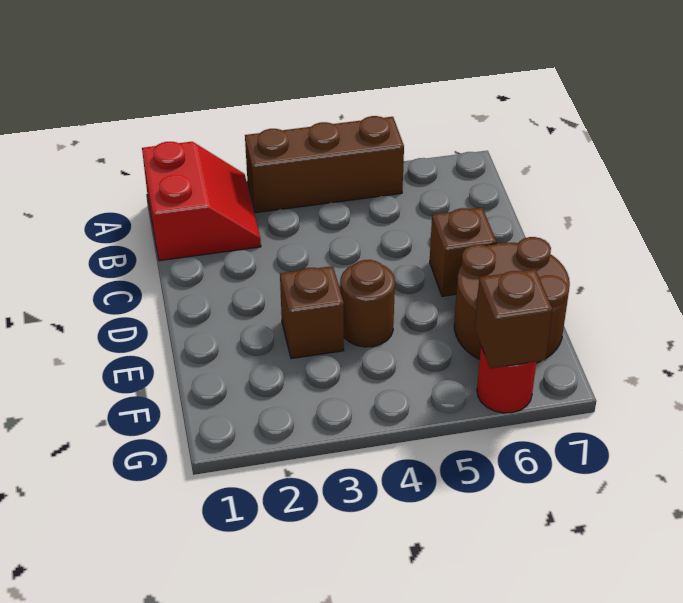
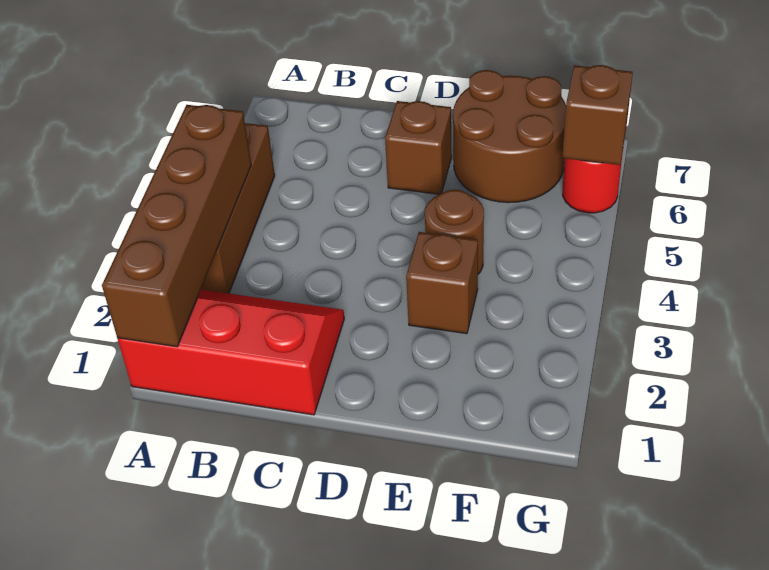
red 2x2 slope [142,142,261,261] -> red 2x3 slope [118,290,344,415]
none -> brown 1x4 brick [102,105,251,347]

